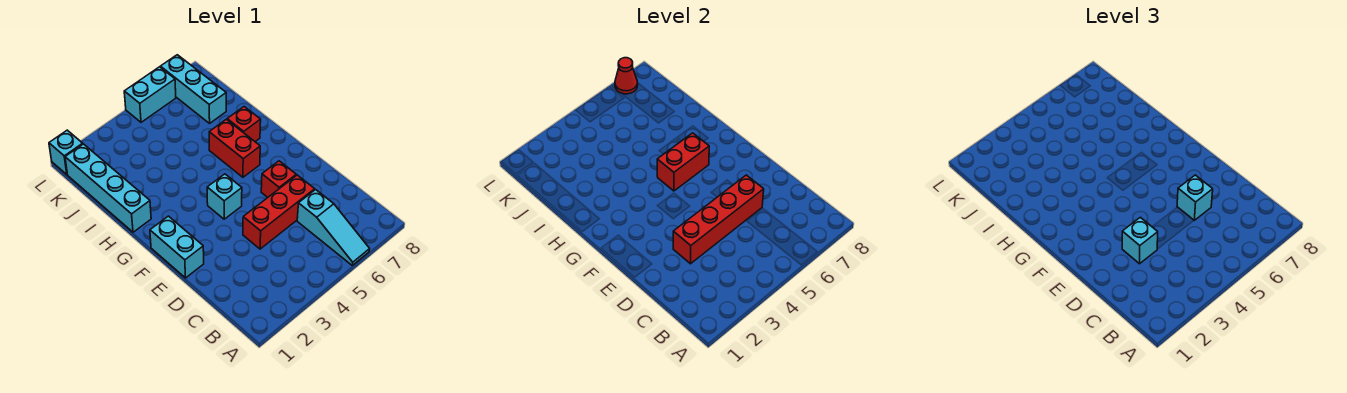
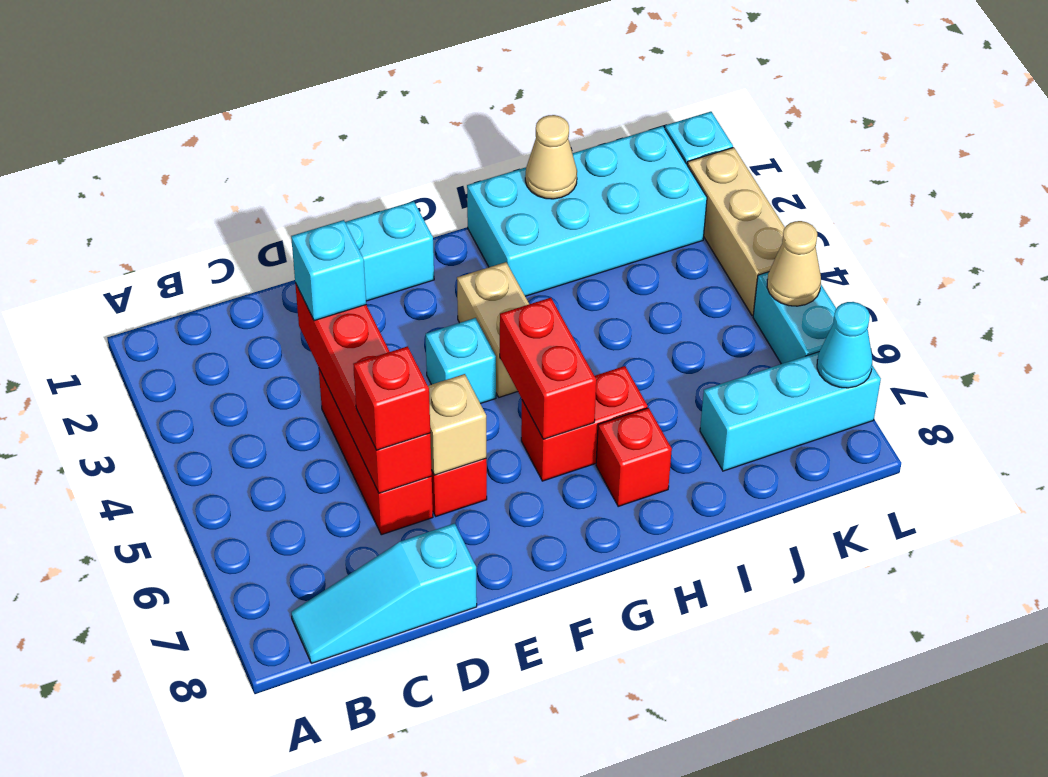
cyan 1x3 slope [297,190,370,265] -> cyan 1x3 slope moved to [291,523,477,663]
cyan 1x1 brick [1177,175,1213,220] -> red 1x1 brick [353,346,430,450]
none -> tan 1x1 brick [428,374,486,475]
none -> tan 1x2 brick [457,262,529,397]
cyan 1x4 brick [65,144,151,232] -> cyan 2x4 brick [467,126,707,296]
none -> tan 1x1 cone [525,115,577,199]
none -> tan 1x3 brick [687,147,785,316]
none -> tan 1x1 cone [767,221,821,306]
red 1x1 cone [615,58,638,94] -> cyan 1x1 cone [817,302,872,388]

